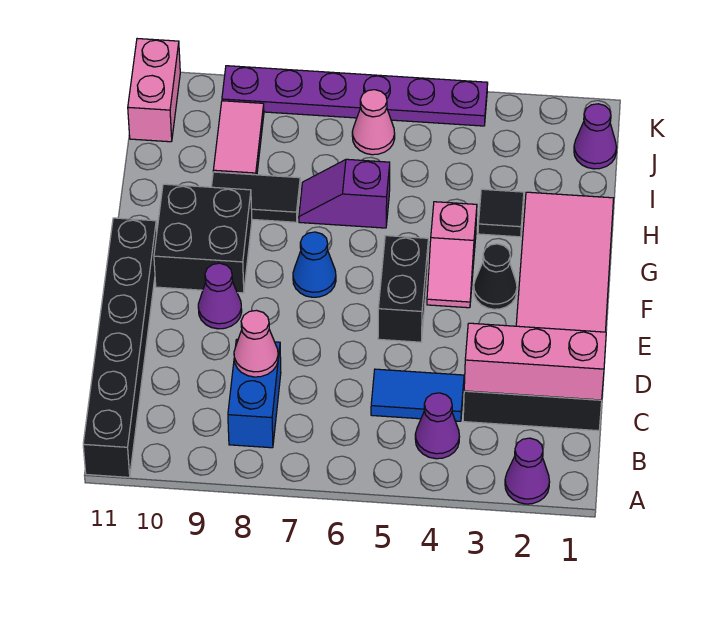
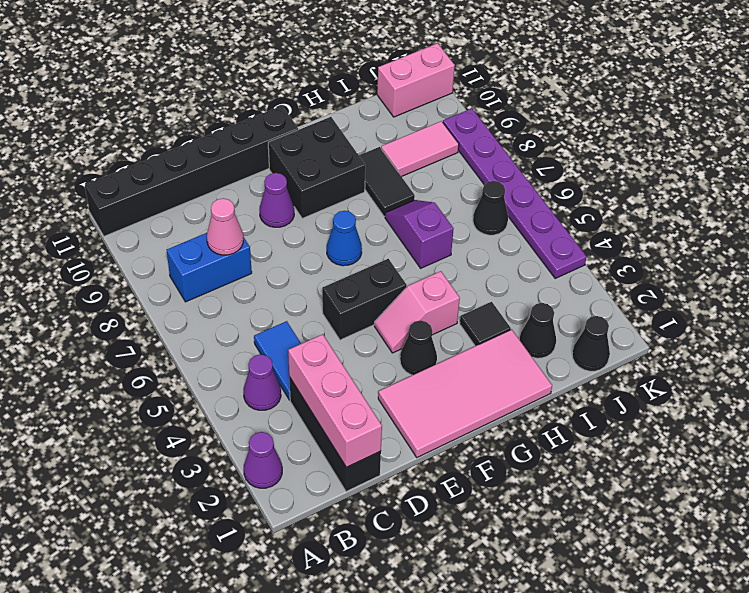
none -> black 1x1 cone [519,303,556,358]
purple 1x1 cone [574,104,616,169] -> black 1x1 cone [572,316,610,371]
pink 1x1 cone [352,90,395,155] -> black 1x1 cone [473,181,508,235]

